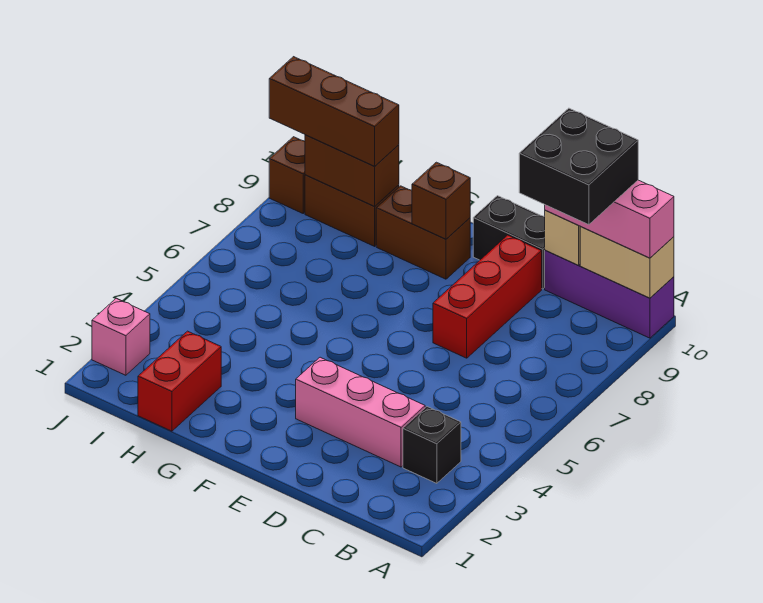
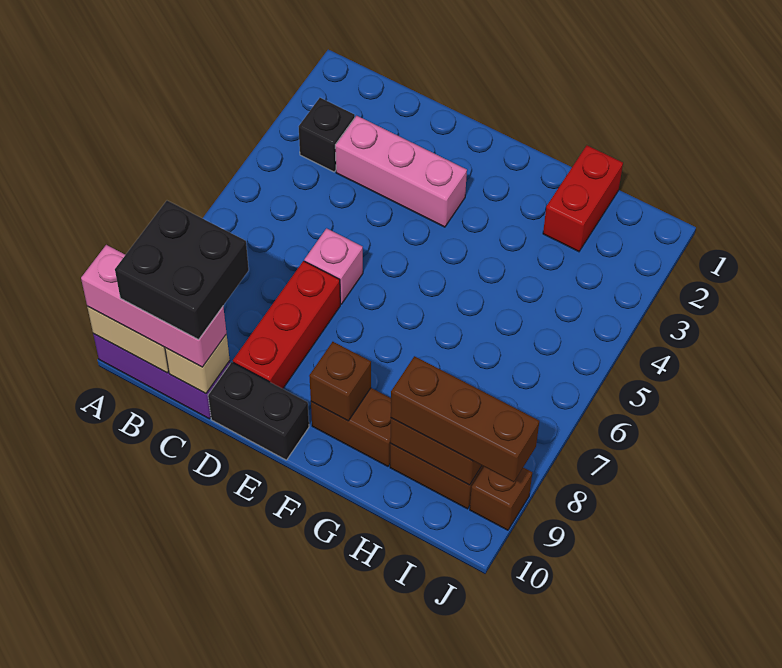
pink 1x1 brick [92,298,150,375] -> pink 1x1 brick moved to [304,228,363,304]

